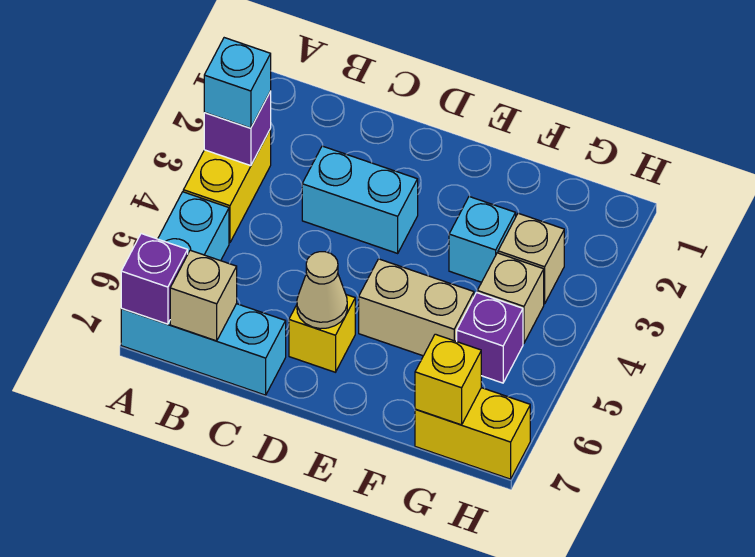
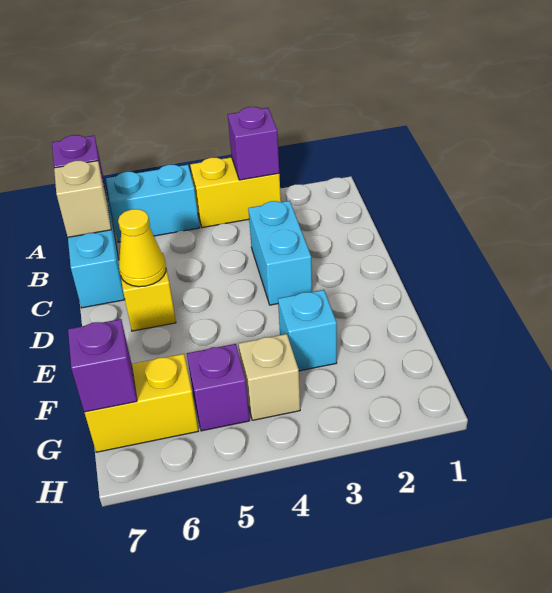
cyan 1x1 brick [204,38,271,128] -> none
tan 1x1 cone [297,252,347,329] -> yellow 1x1 cone [118,209,166,287]
tan 1x2 brick [359,259,474,356] -> none
tan 1x1 brick [498,213,564,304] -> none
yellow 1x2 brick [415,388,530,479] -> yellow 1x2 brick turned to [85,354,198,452]
yellow 1x1 brick [415,334,481,425] -> purple 1x1 brick [68,319,137,412]

